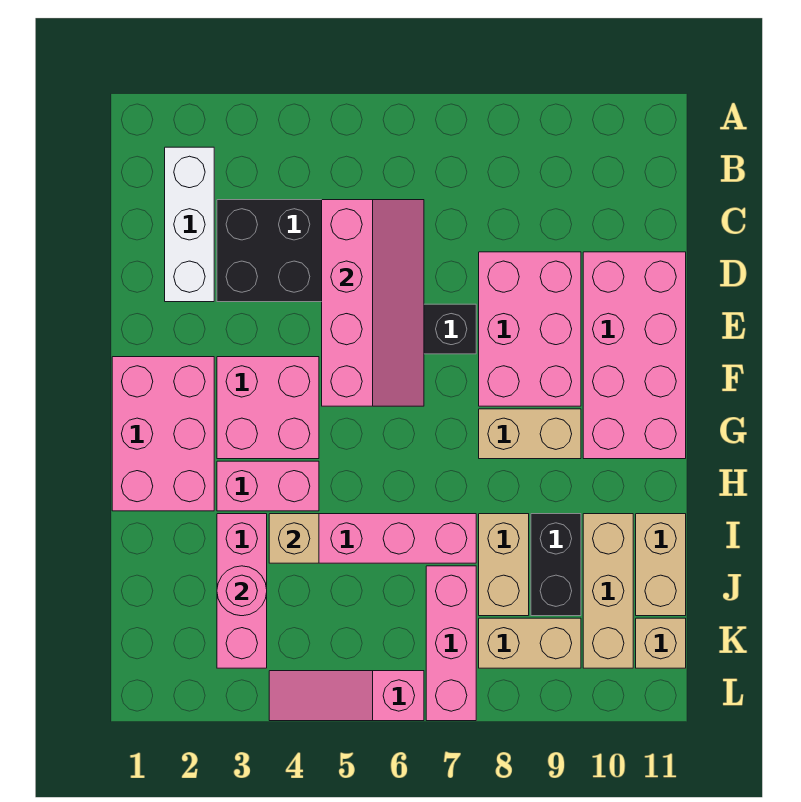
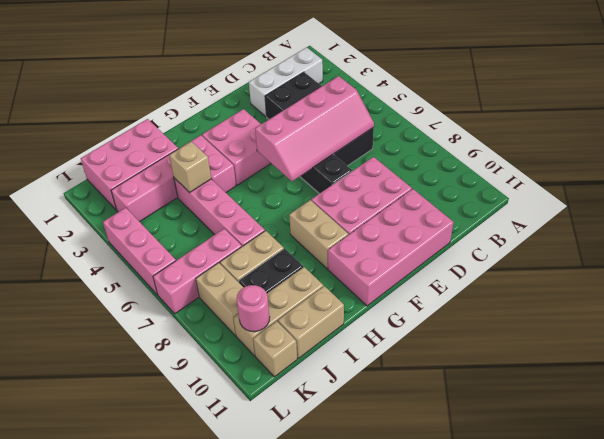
pink 2x3 brick [112,357,214,511] -> pink 2x3 brick moved to [81,119,178,210]
pink 1x1 round brick [217,566,267,616] -> pink 1x1 round brick moved to [237,285,270,332]
pink 1x3 slope [269,671,424,721] -> pink 1x3 brick [103,208,176,295]

